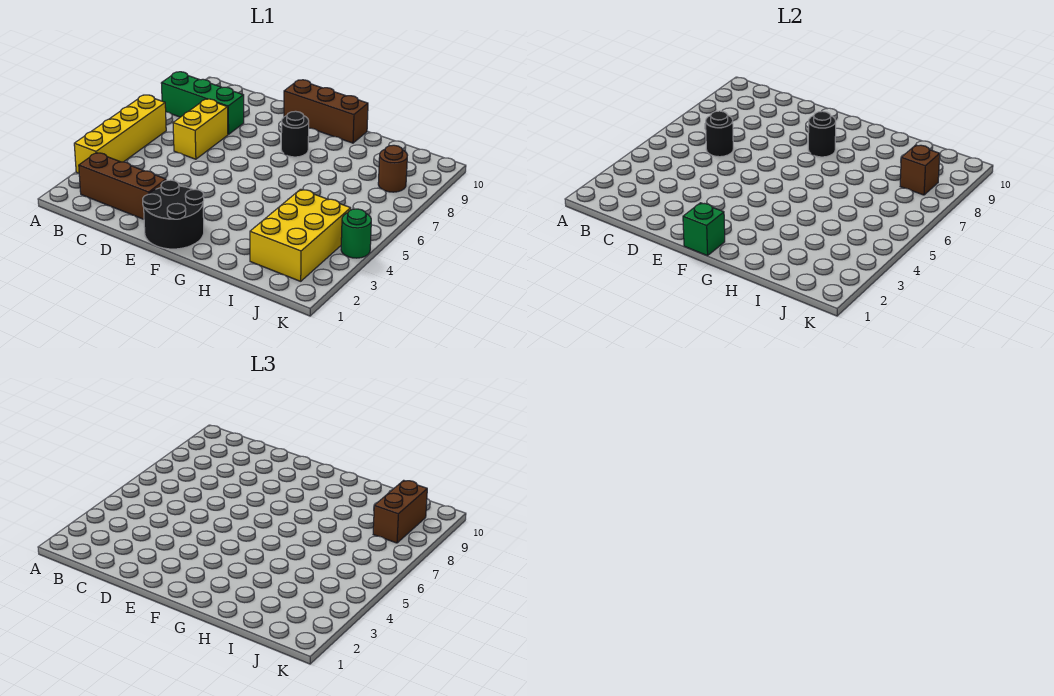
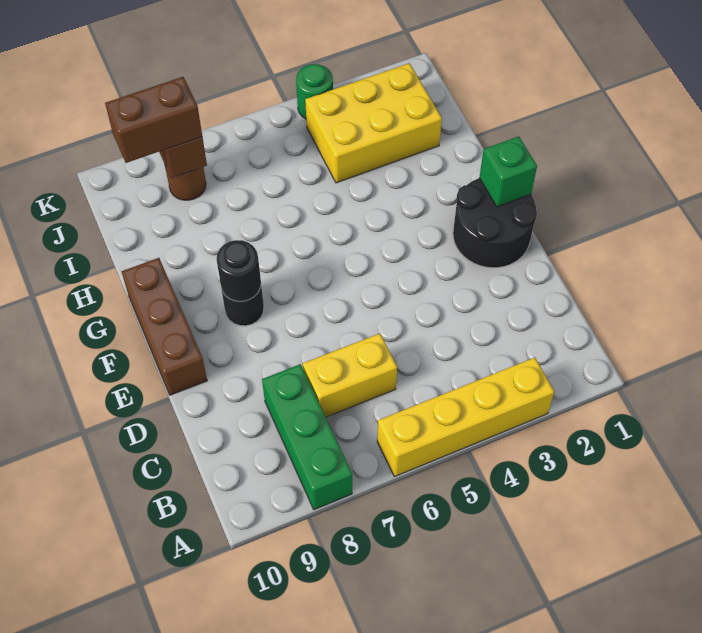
brown 1x3 brick [79,153,166,219] -> none
black 1x1 round brick [705,111,733,157] -> none

